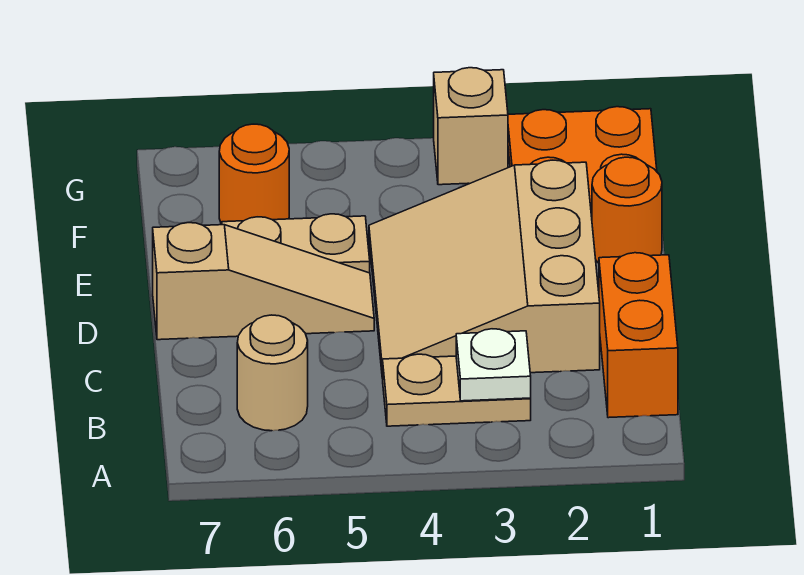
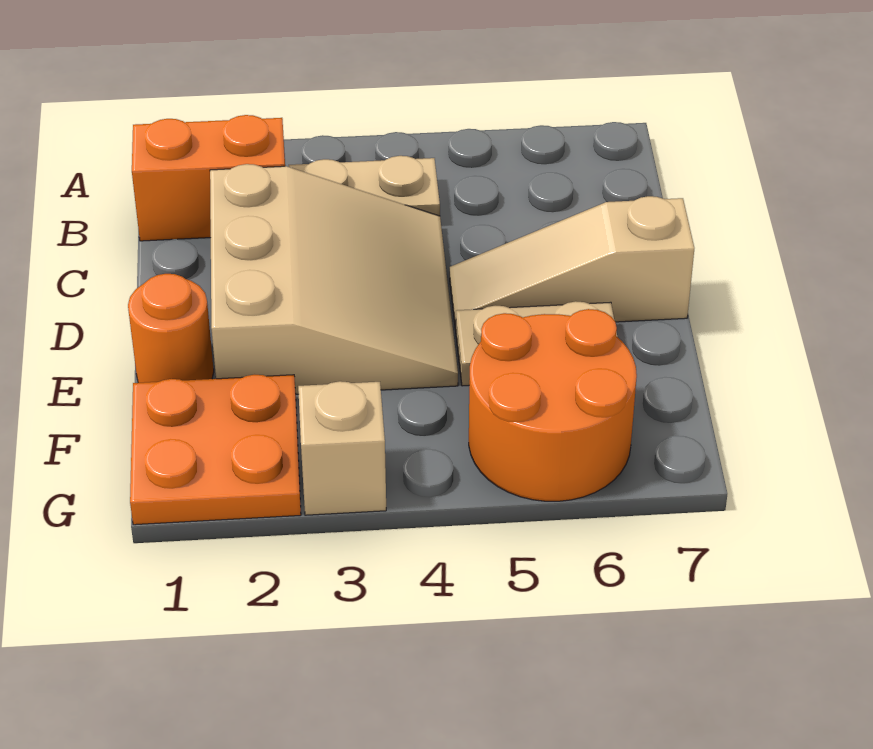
orange 1x2 brick [599,253,678,418] -> orange 1x2 brick turned to [132,115,285,241]
white 1x1 plate [456,329,531,401] -> none
tan 1x1 round brick [237,315,308,431] -> none
orange 1x1 round brick [219,124,289,224] -> orange 2x2 round brick [469,309,637,501]

